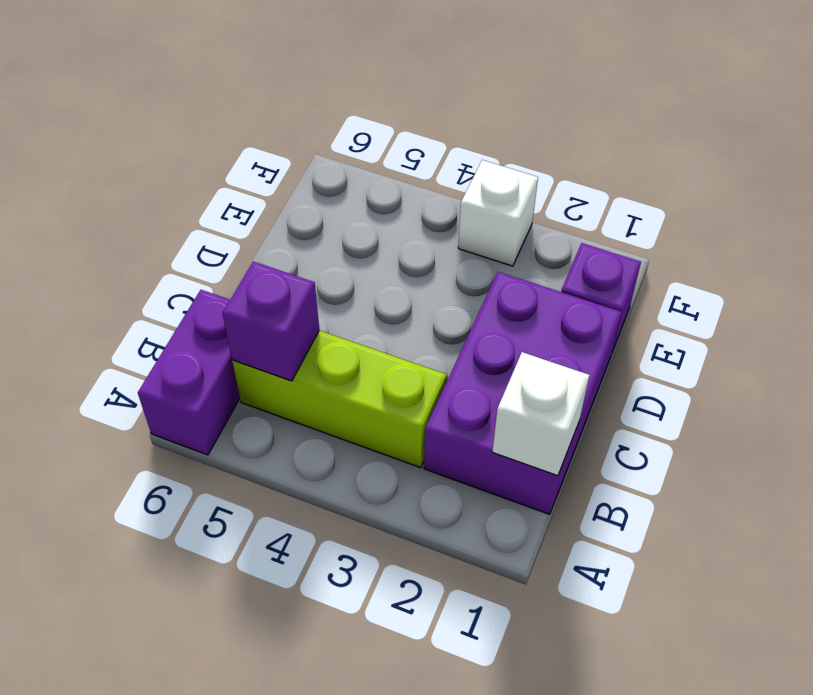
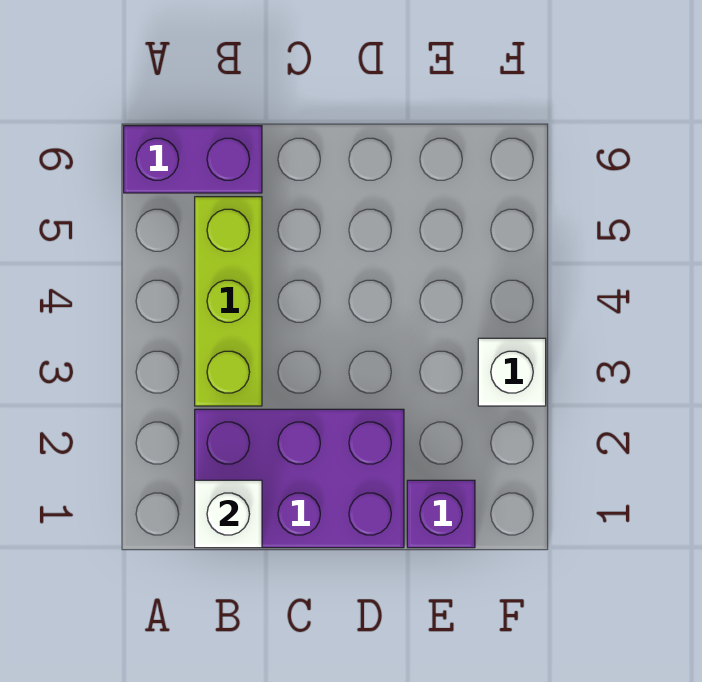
purple 1x1 brick [222,262,319,381] -> none

